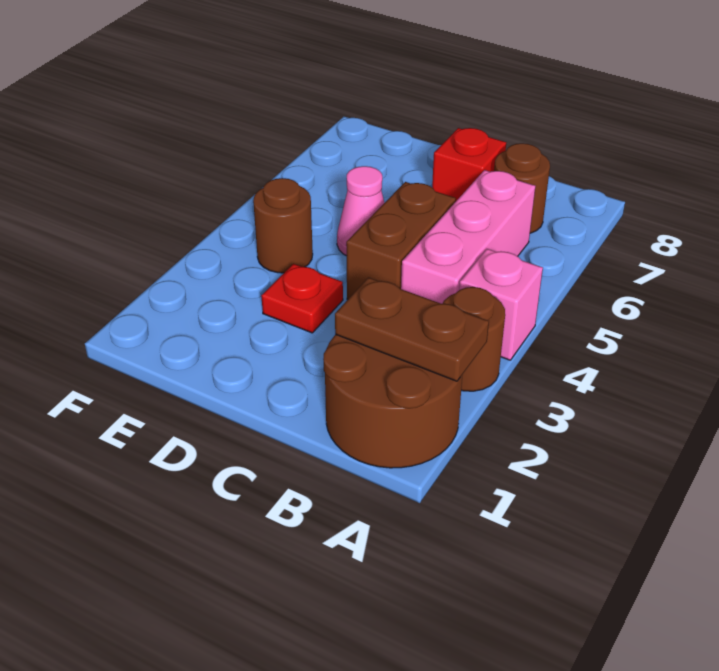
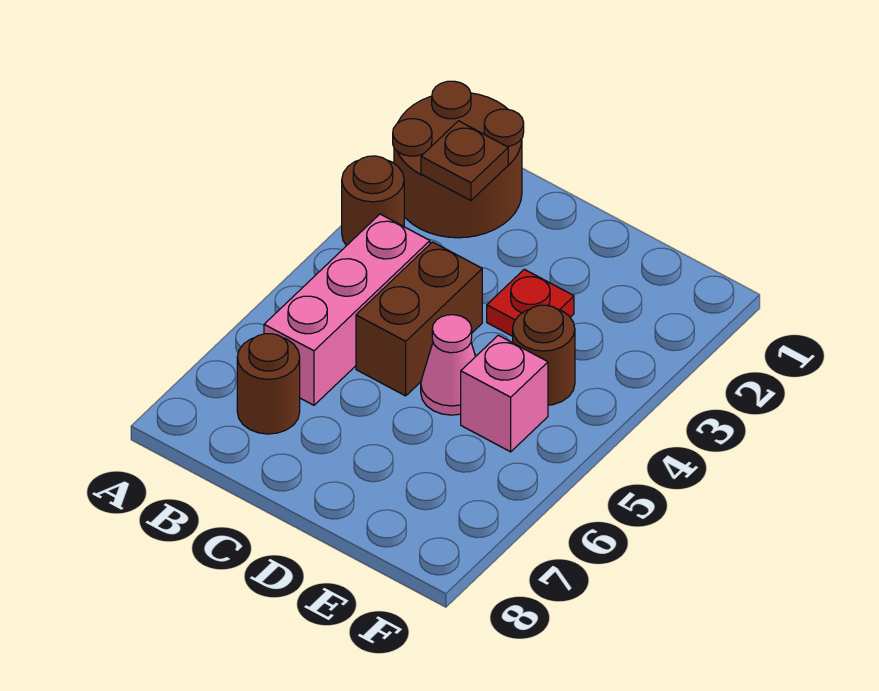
brown 1x2 plate [335,278,489,381] -> brown 1x1 plate [421,121,508,201]
pink 1x1 brick [459,249,543,360] -> pink 1x1 brick moved to [461,335,548,452]
red 1x1 brick [432,128,506,201] -> none

